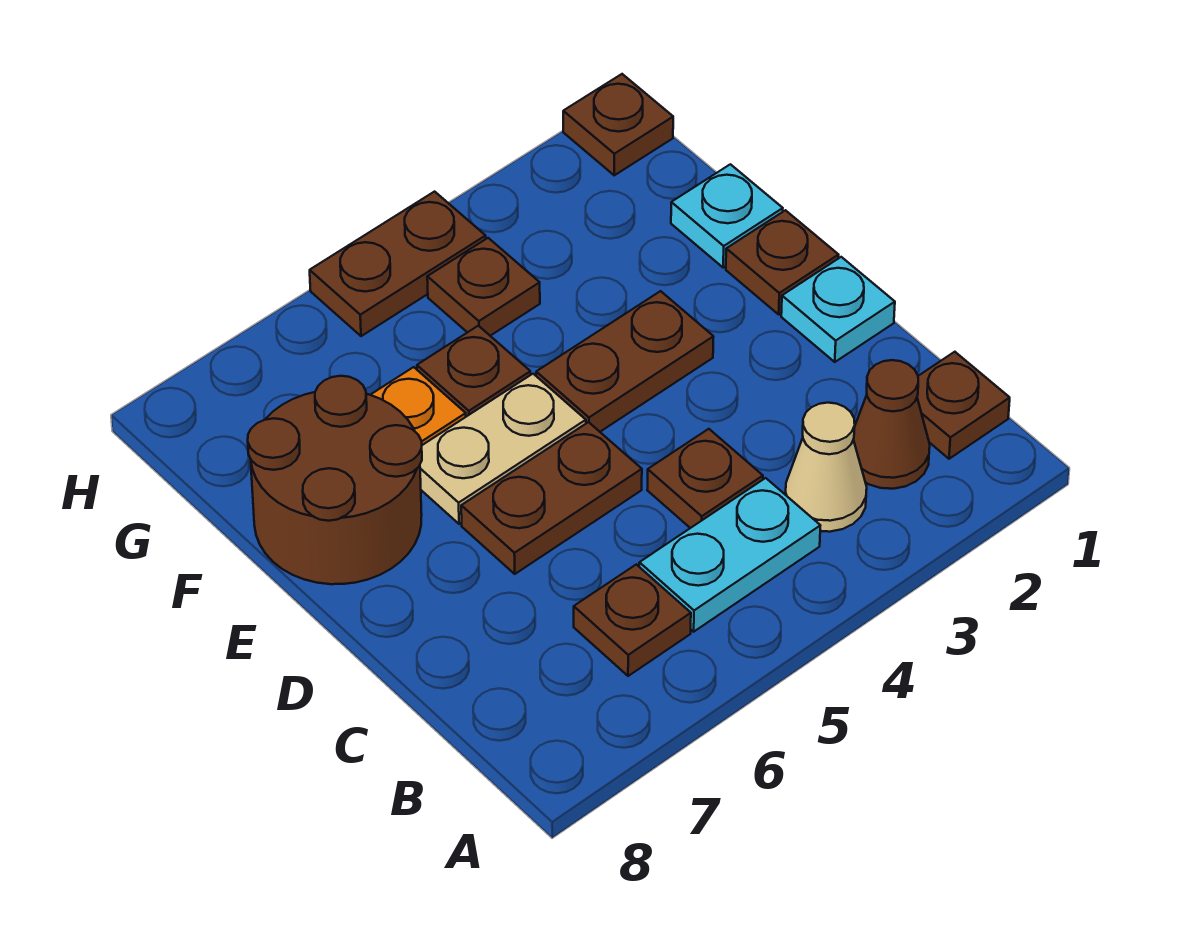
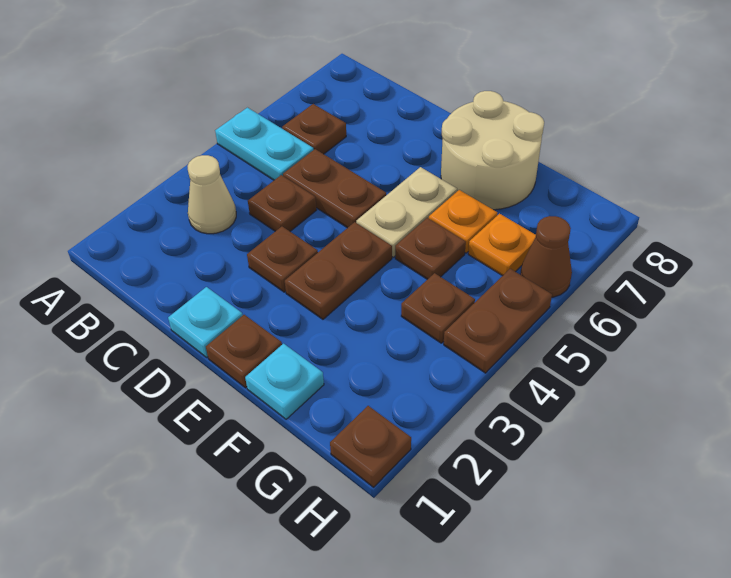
brown 1x1 plate [917,352,1010,459] -> brown 1x1 plate moved to [247,227,318,292]
brown 1x1 cone [853,360,930,489] -> brown 1x1 cone moved to [520,216,572,297]
cyan 1x2 plate [639,478,820,632] -> cyan 1x2 plate turned to [215,108,314,180]
brown 1x2 plate [461,422,642,574] -> brown 1x2 plate turned to [283,149,386,228]
brown 2x2 round brick [248,376,422,584] -> tan 2x2 round brick [441,91,544,210]
none -> orange 1x1 plate [468,214,536,276]

